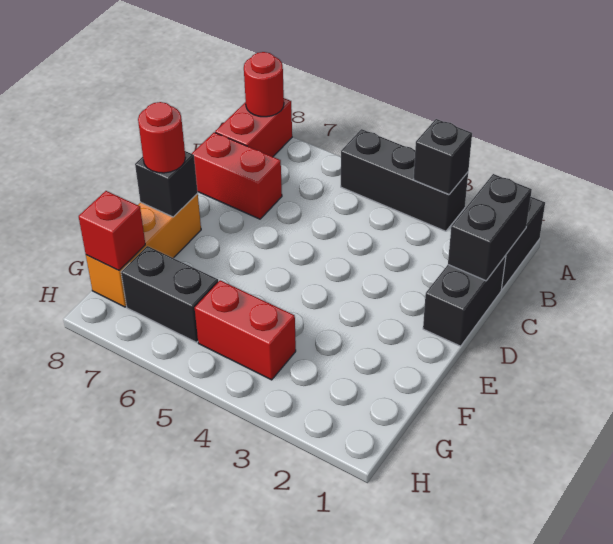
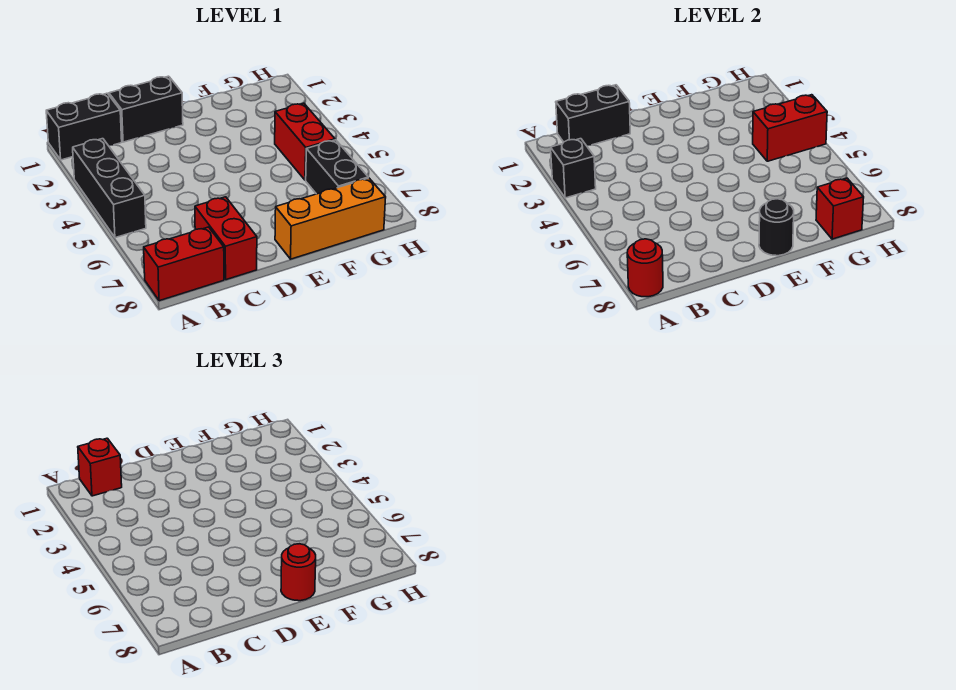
none -> red 1x1 brick [78,438,122,496]
black 1x1 brick [135,151,198,217] -> black 1x1 round brick [759,199,794,256]
none -> red 1x2 brick [753,95,827,161]

